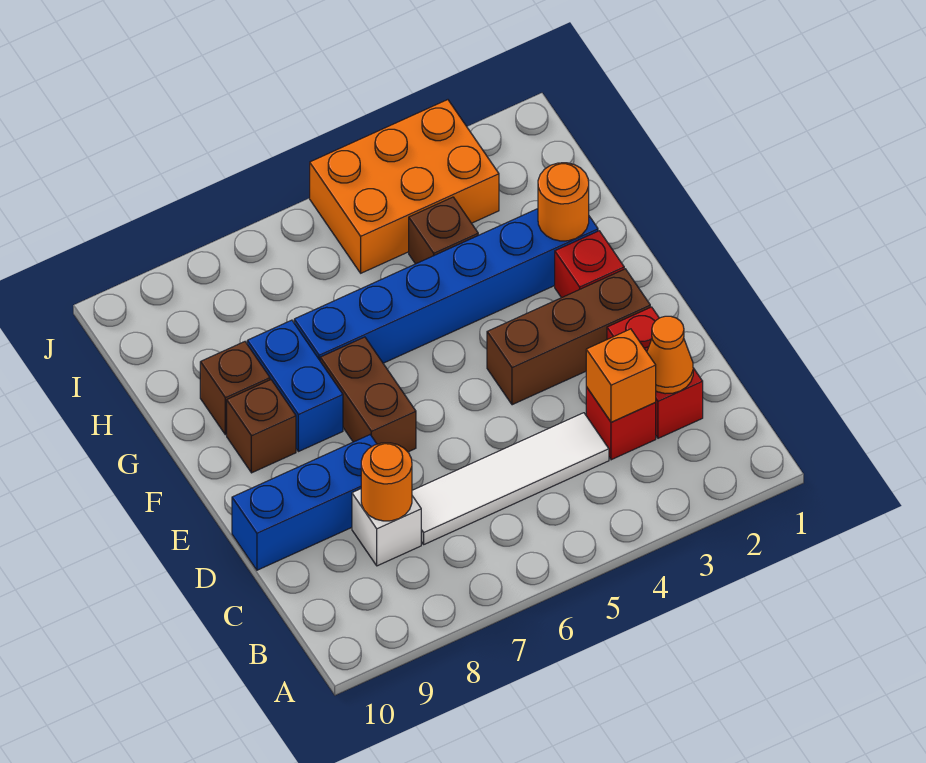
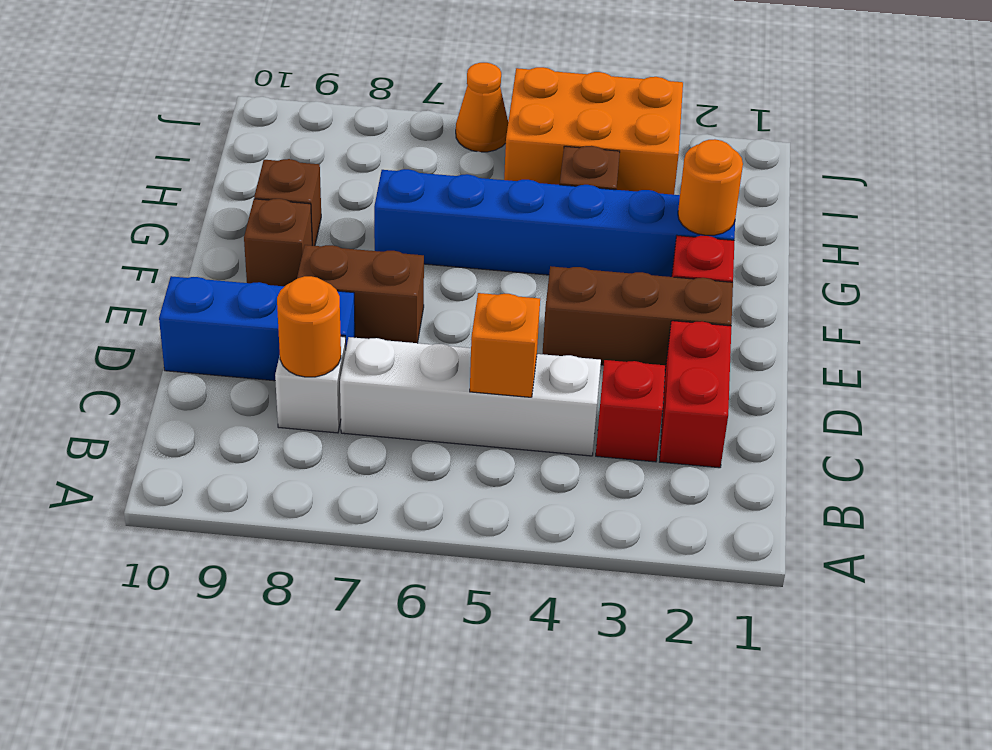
orange 1x1 cone [647,316,693,394] -> orange 1x1 cone moved to [456,63,508,152]
orange 1x1 brick [586,329,656,422] -> orange 1x1 brick moved to [470,293,540,397]
white 1x4 tile [412,413,609,544] -> white 1x4 brick [340,337,601,456]
brown 1x2 brick [320,337,416,452] -> brown 1x2 brick turned to [297,245,424,343]
blue 1x2 brick [247,320,343,452] -> none

